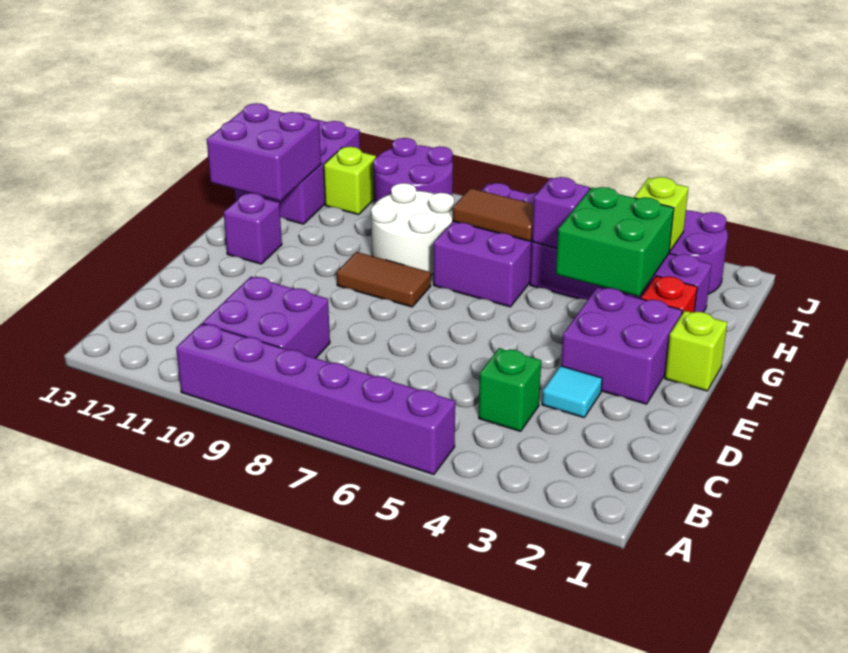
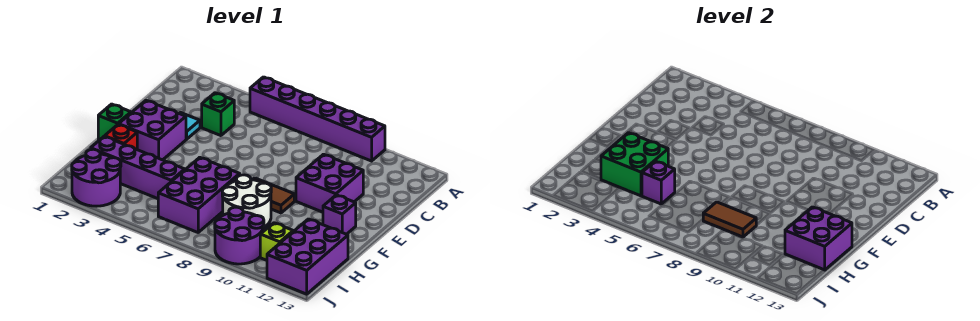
purple 2x2 brick [203,277,330,358] -> purple 2x2 brick moved to [296,154,363,212]
lime 1x1 brick [665,311,727,391] -> green 1x1 brick [98,104,131,140]
brown 1x2 tile [453,188,534,241] -> brown 1x2 tile moved to [703,202,756,237]
lime 1x1 brick [634,177,688,252] -> none

